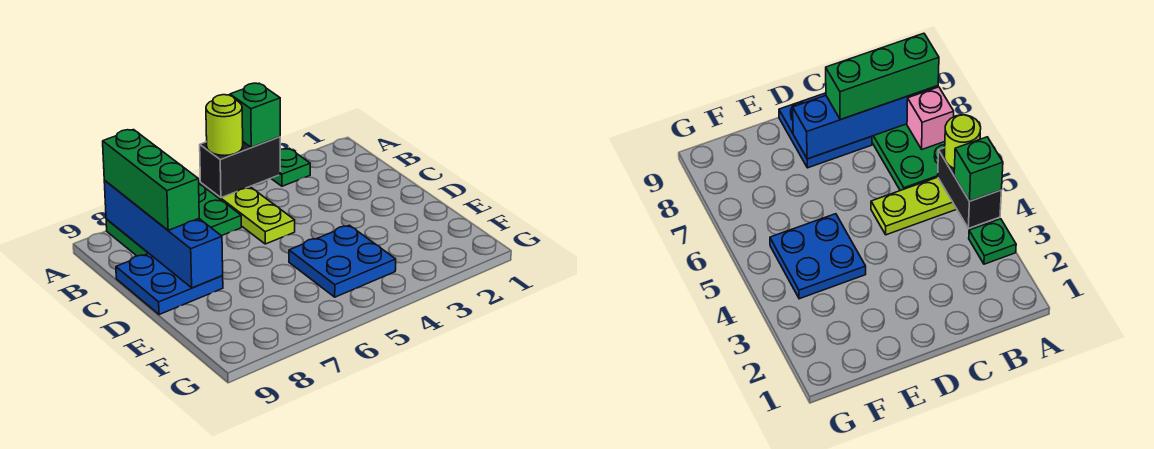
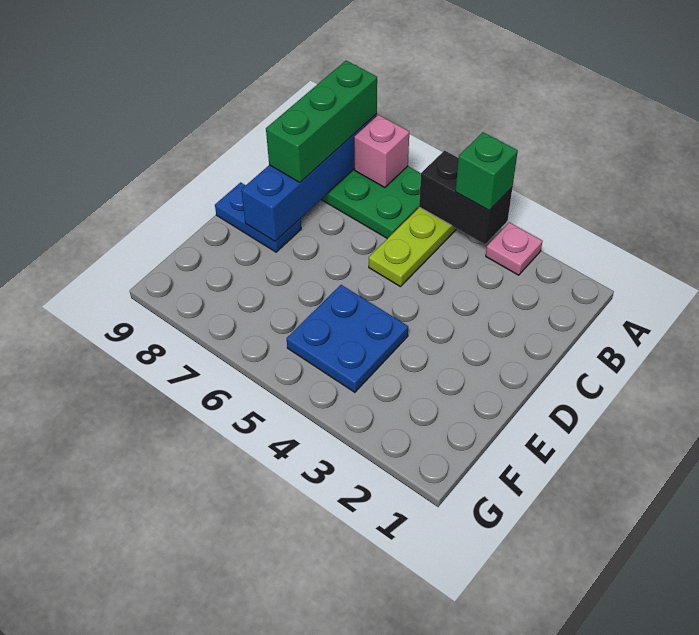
green 1x1 plate [271,148,310,186] -> pink 1x1 plate [486,222,542,275]
lime 1x1 round brick [206,95,243,156] -> none
blue 2x2 plate [116,254,223,315] -> blue 1x2 plate [215,182,301,252]

